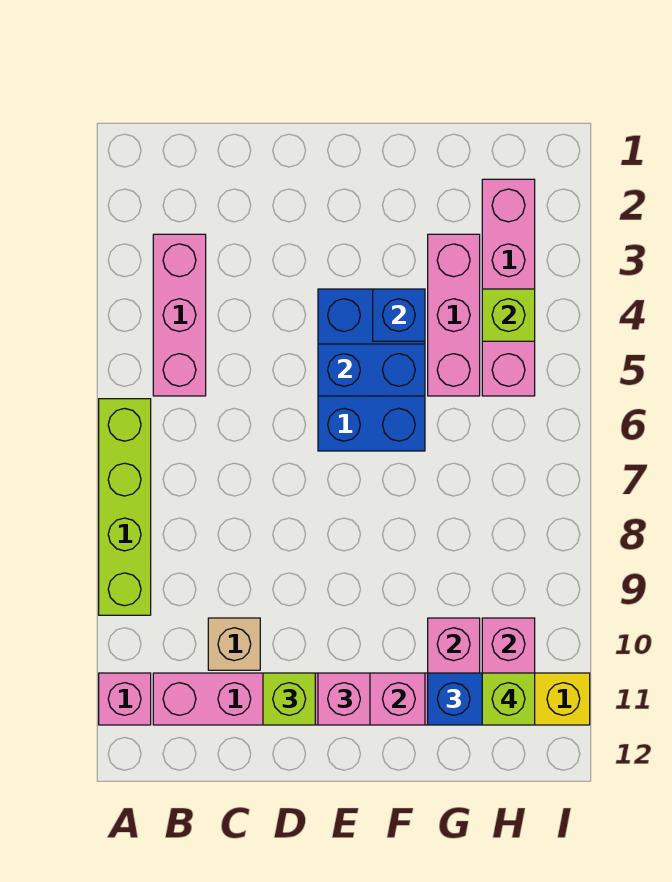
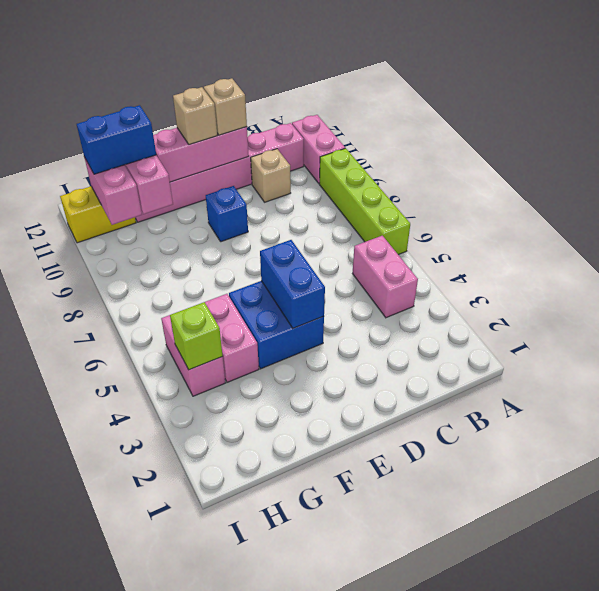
pink 1x1 brick [99,673,151,725] -> pink 1x2 brick [292,115,345,183]
pink 1x3 brick [153,234,206,396] -> pink 1x2 brick [353,236,418,318]
lime 1x1 brick [263,673,315,725] -> tan 1x1 brick [204,78,247,135]
blue 2x3 brick [318,289,425,451] -> blue 2x2 brick [229,281,324,369]
blue 1x2 brick [318,344,425,396] -> blue 1x2 brick turned to [260,240,325,328]
pink 1x1 brick [318,673,370,725] -> tan 1x1 brick [173,87,217,145]
blue 1x1 brick [373,289,425,341] -> blue 1x1 brick moved to [206,186,248,242]
pink 1x3 brick [428,234,480,396] -> pink 1x2 brick [205,294,259,382]
pink 1x4 brick [482,179,535,396] -> pink 1x2 brick [161,315,225,396]
lime 1x1 brick [482,673,535,725] -> none

